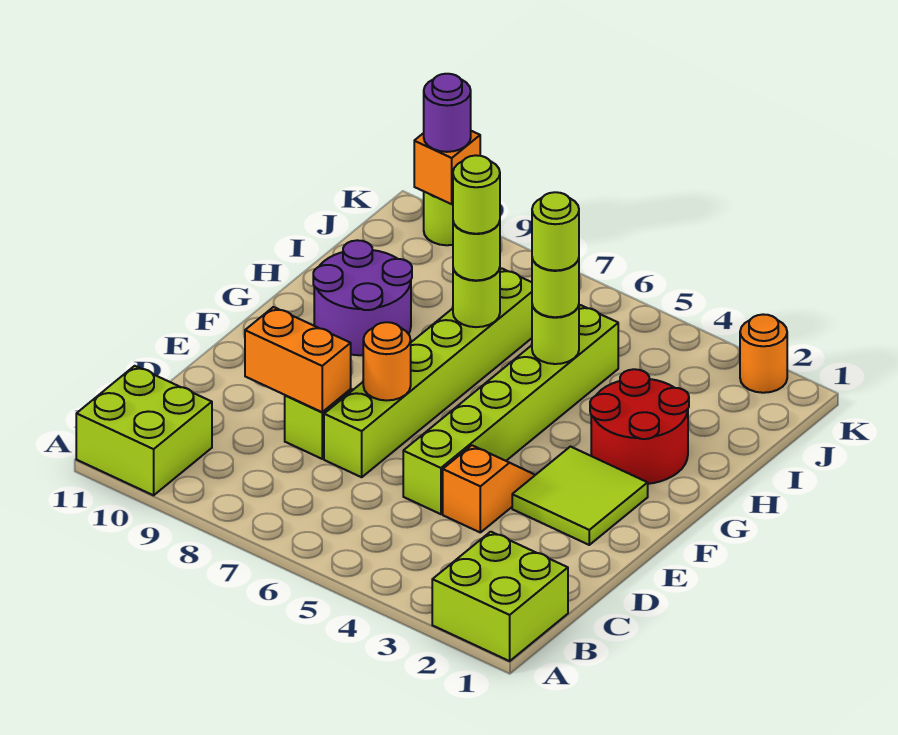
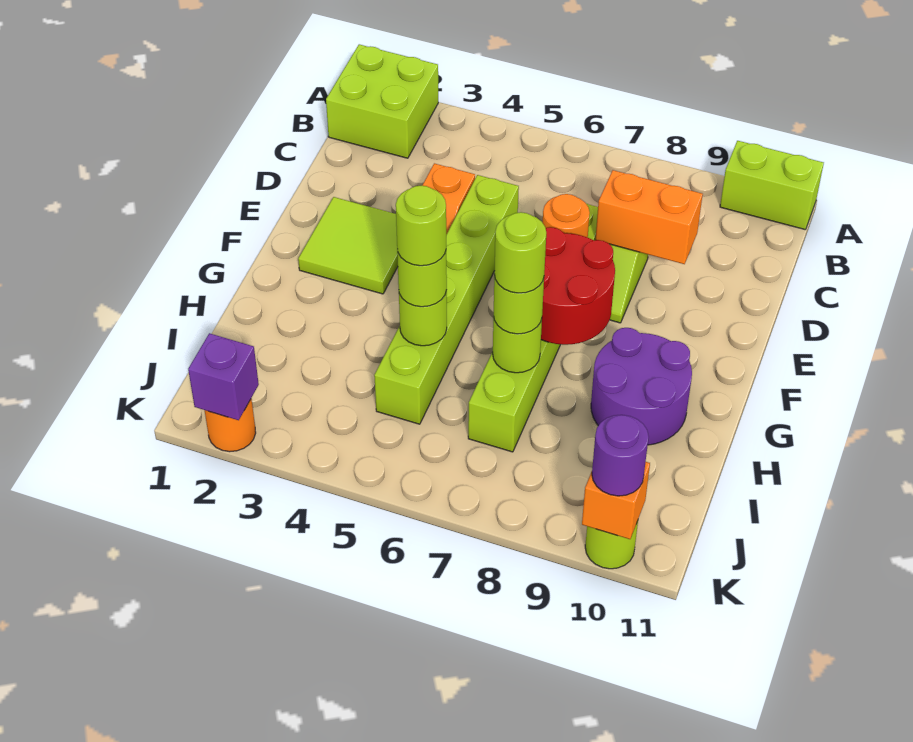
lime 2x2 brick [76,366,212,495] -> lime 1x2 brick [720,141,824,230]
red 2x2 round brick [590,369,689,484] -> red 2x2 round brick moved to [541,227,615,345]
none -> purple 1x1 brick [188,333,259,420]

